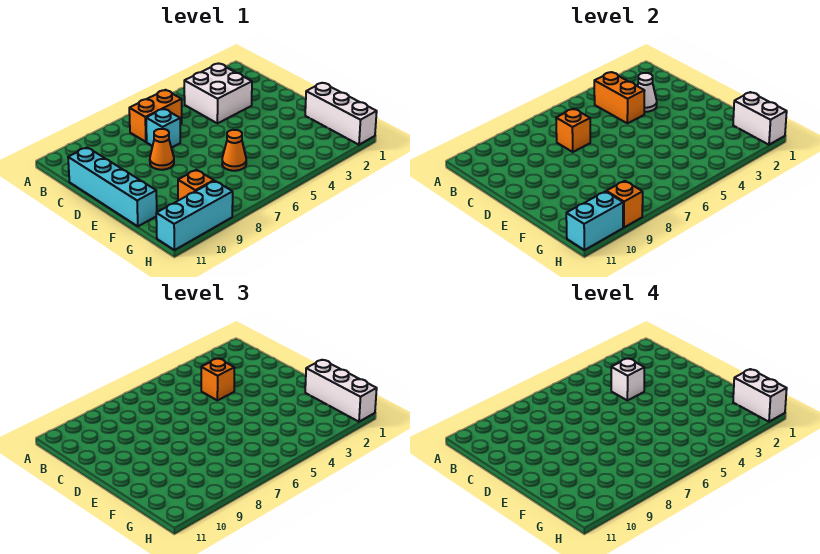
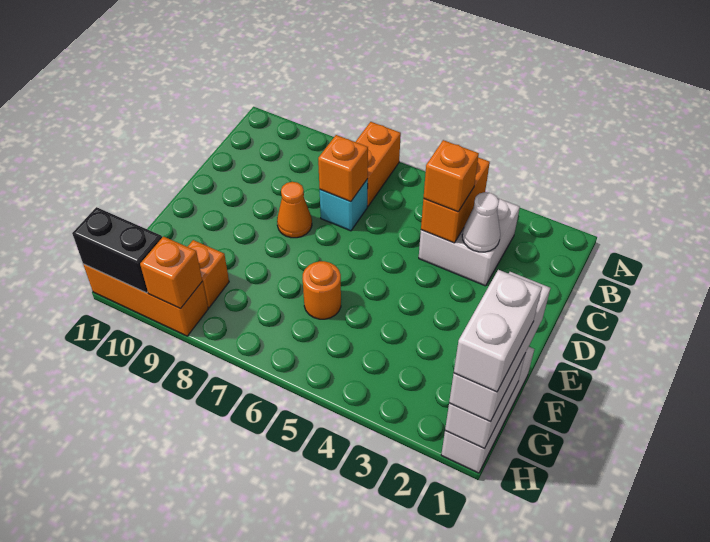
orange 1x2 brick [129,90,182,142] -> orange 1x2 brick turned to [356,122,401,207]
white 1x1 brick [611,359,645,400] -> none
cyan 1x4 brick [68,147,157,226] -> none
orange 1x1 cone [222,130,246,171] -> orange 1x1 round brick [302,261,341,319]
cyan 1x3 brick [156,181,233,250] -> orange 1x3 brick [83,264,208,336]
cyan 1x2 brick [566,191,623,250] -> black 1x2 brick [72,207,162,293]

